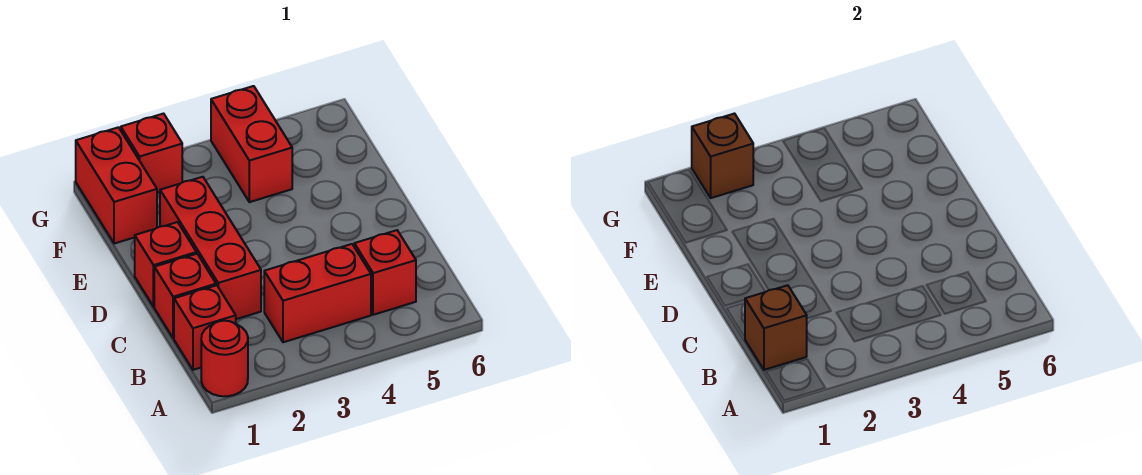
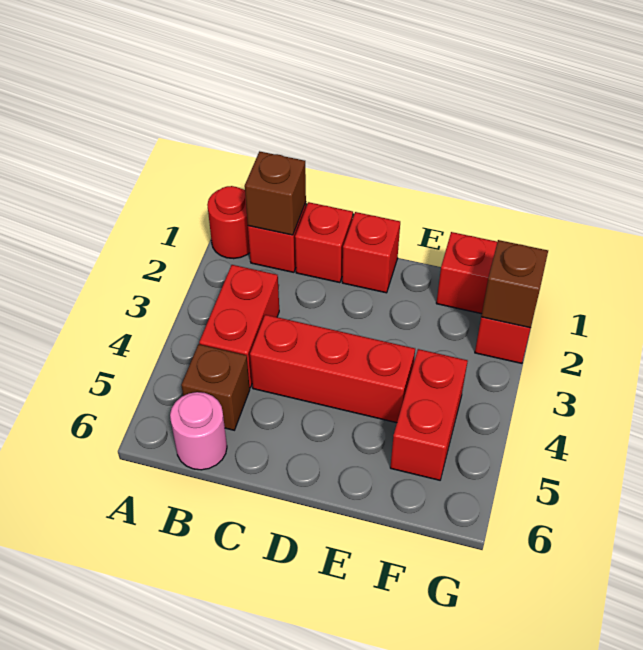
red 1x1 brick [354,230,416,315] -> brown 1x1 brick [181,344,250,430]
none -> pink 1x1 round brick [170,392,227,470]
red 1x3 brick [160,177,261,319] -> red 1x3 brick moved to [250,315,415,423]
red 1x2 brick [211,86,292,202] -> red 1x2 brick turned to [390,349,468,480]

